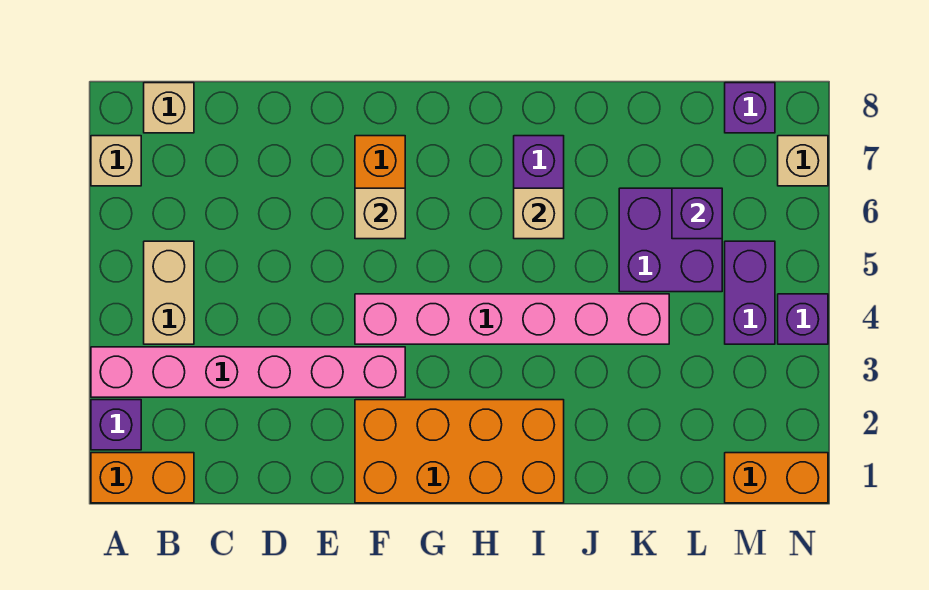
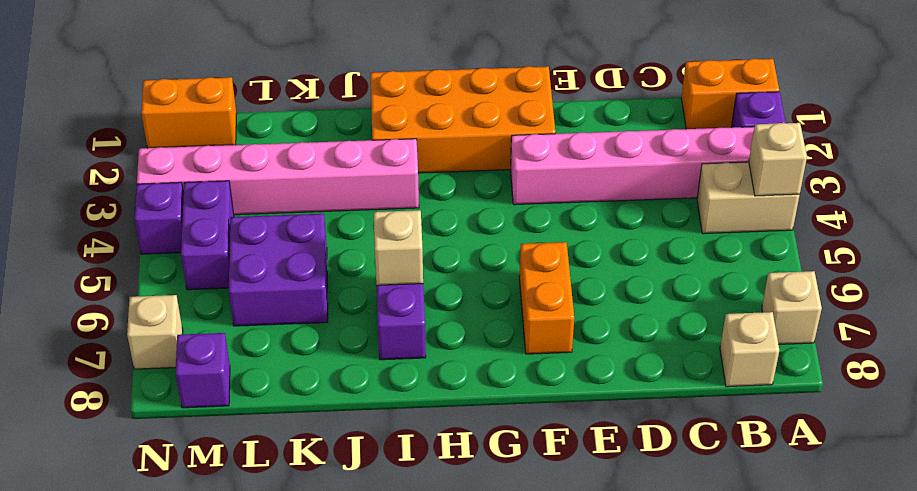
tan 1x2 brick [144,241,194,344] -> tan 1x2 brick turned to [697,162,799,234]
pink 1x6 brick [355,294,669,344] -> pink 1x6 brick moved to [137,139,419,215]
tan 1x1 brick [355,188,405,239] -> tan 1x1 brick moved to [749,123,807,196]
purple 1x1 brick [672,188,722,239] -> none

